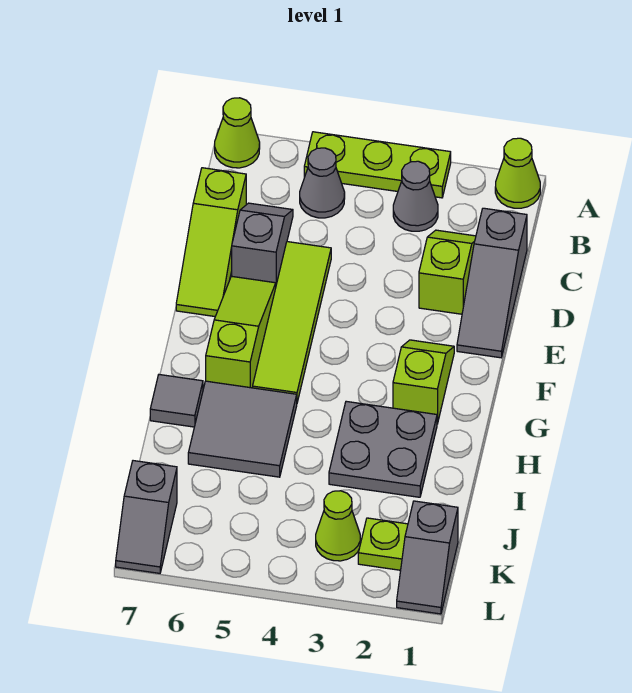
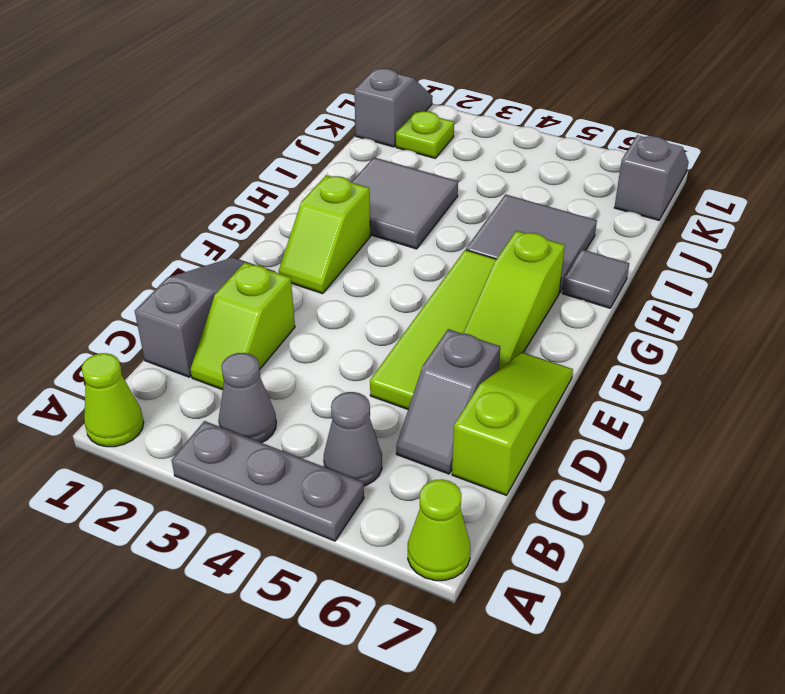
lime 1x3 plate [304,132,451,198] -> grey 1x3 plate [171,421,364,541]
grey 2x2 plate [329,401,437,497] -> grey 2x2 tile [351,157,458,249]
lime 1x1 cone [316,491,360,561] -> none

